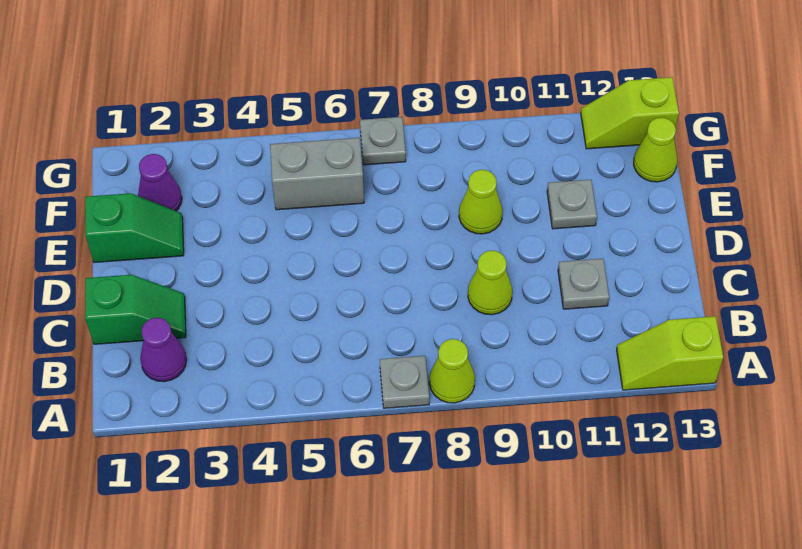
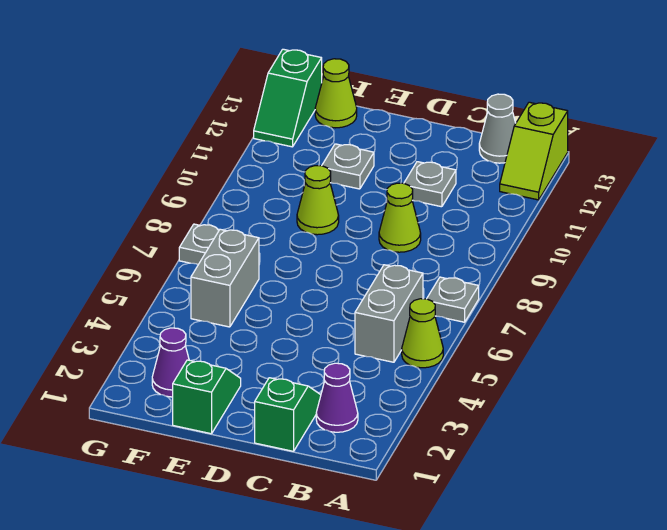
lime 1x1 cone [429,339,475,403] -> lime 1x1 cone moved to [402,299,443,368]
none -> grey 1x2 brick [355,265,423,362]
none -> grey 1x1 cone [479,94,516,163]
lime 1x2 slope [581,77,679,149] -> green 1x2 slope [254,49,322,147]

